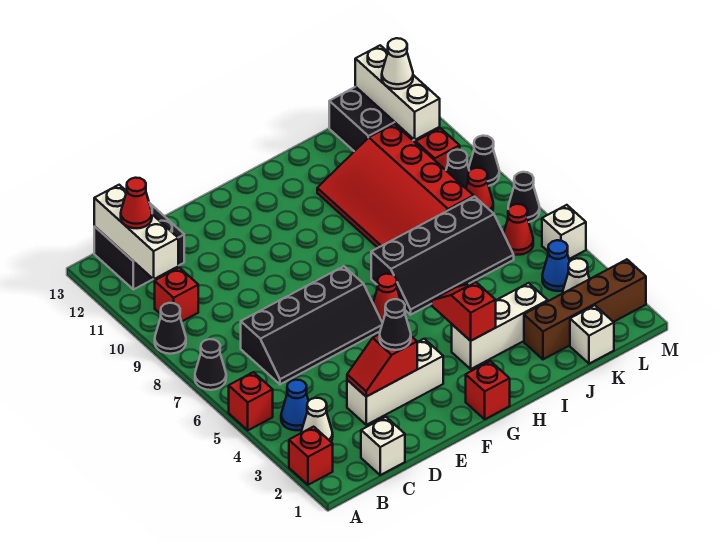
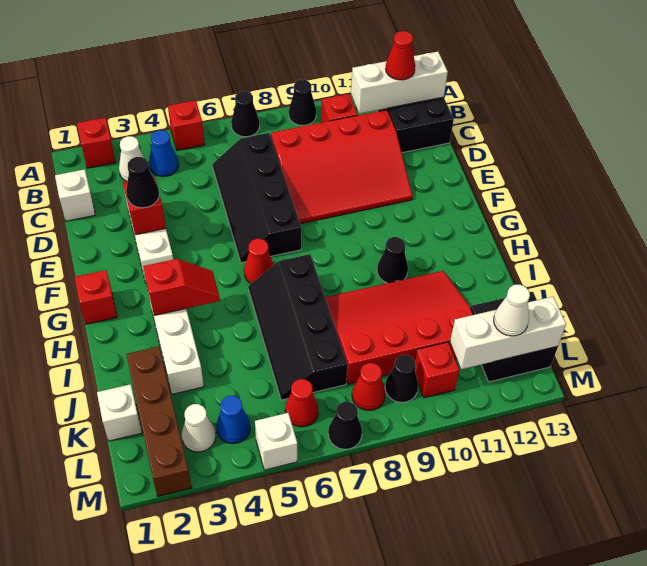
none -> red 3x4 slope [271,110,413,224]
black 1x1 cone [469,136,499,186] -> black 1x1 cone moved to [377,237,408,283]

